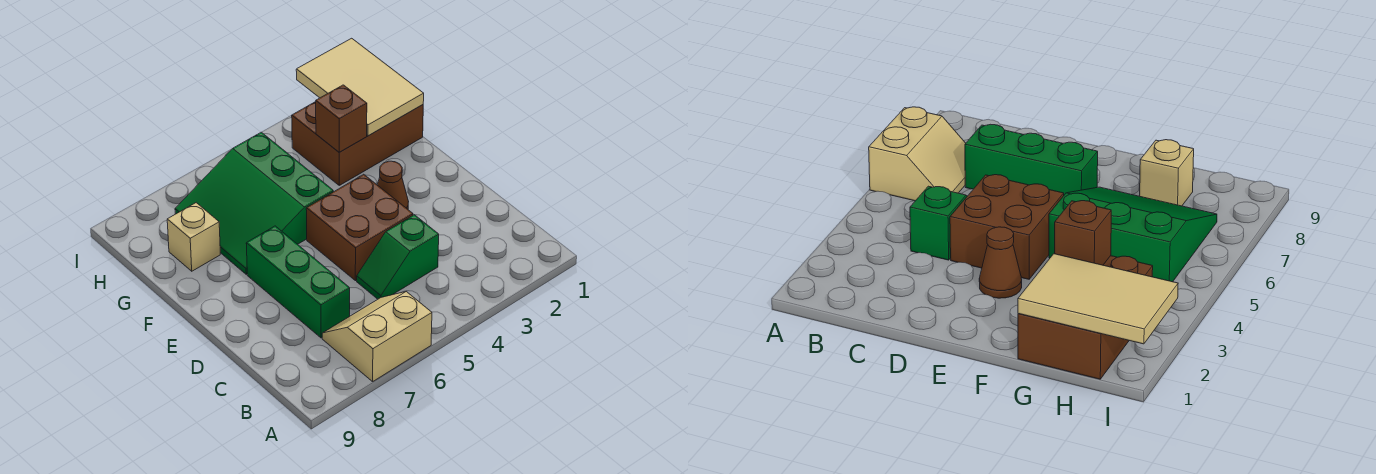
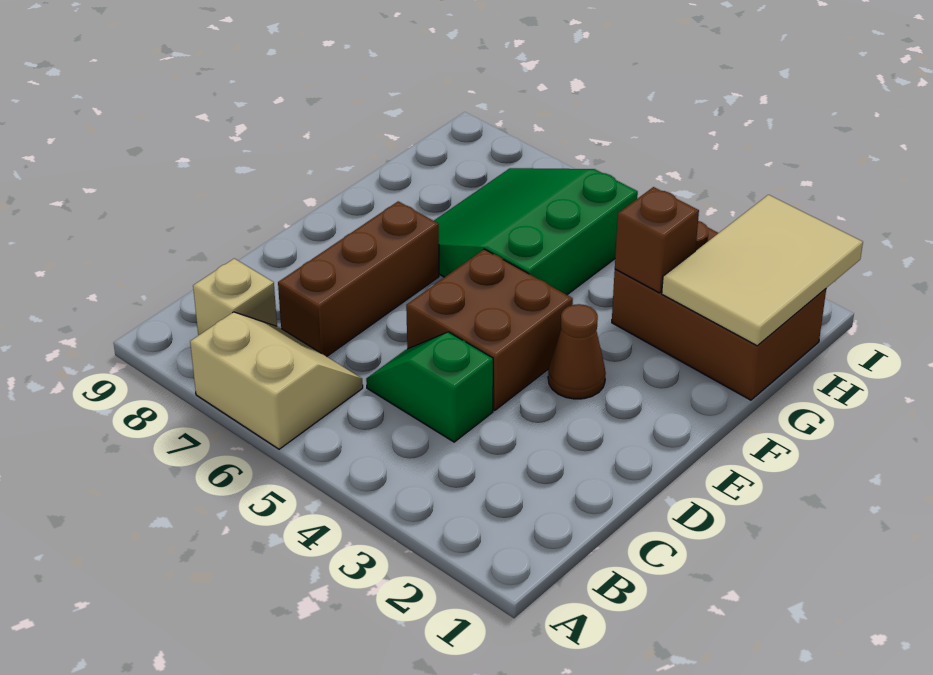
green 1x3 brick [246,226,350,338] -> brown 1x3 brick [278,201,439,357]
tan 1x1 brick [167,203,220,271] -> tan 1x1 brick moved to [193,259,277,335]

